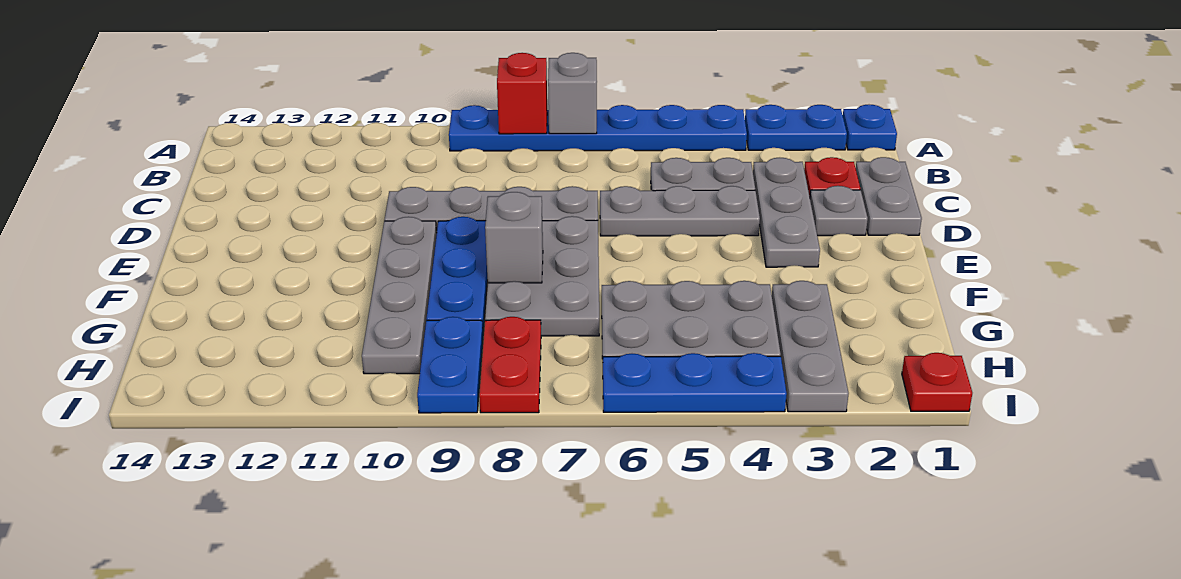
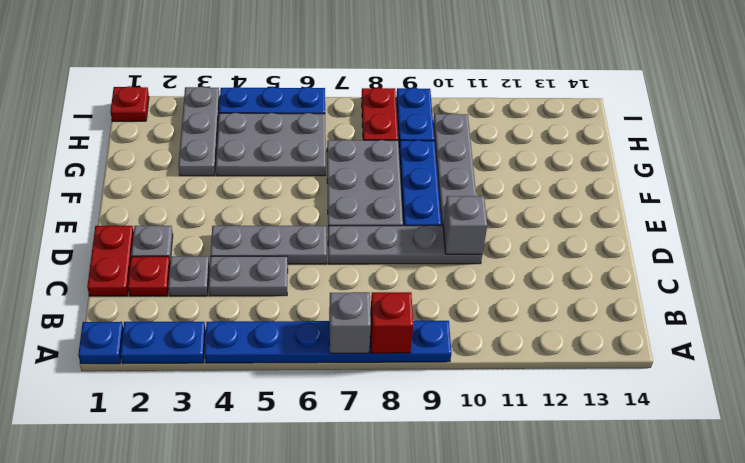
grey 1x2 plate [856,157,922,235] -> red 1x2 plate [87,226,134,296]
grey 1x3 plate [753,158,820,267] -> grey 1x1 plate [168,256,209,296]
grey 1x1 brick [485,192,543,283] -> grey 1x1 brick moved to [443,196,487,254]

